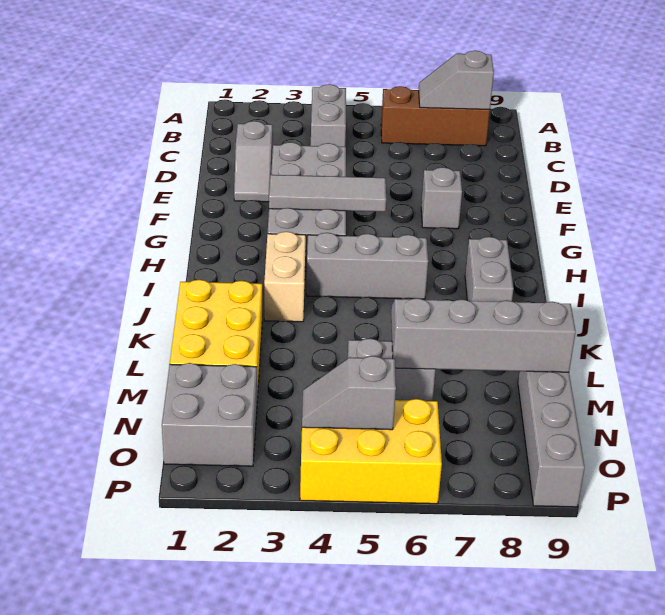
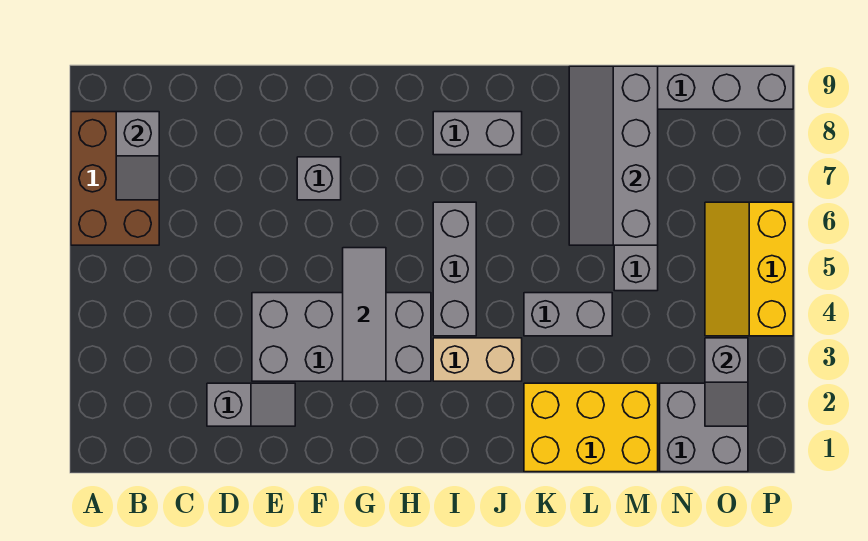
grey 1x2 brick [311,84,346,147] -> grey 1x2 brick moved to [524,293,612,336]
brown 1x3 brick [381,86,490,146] -> brown 2x3 brick [71,112,159,245]
yellow 2x3 brick [300,399,442,504] -> yellow 2x3 slope [705,202,793,336]
grey 1x2 slope [302,356,396,430] -> grey 1x2 slope moved to [705,338,748,426]

